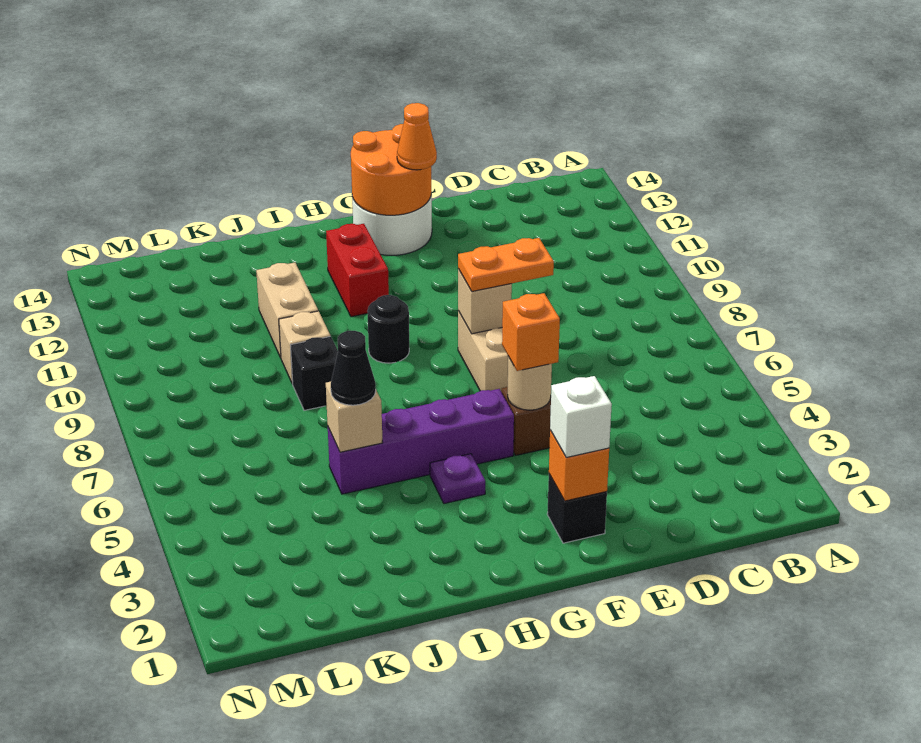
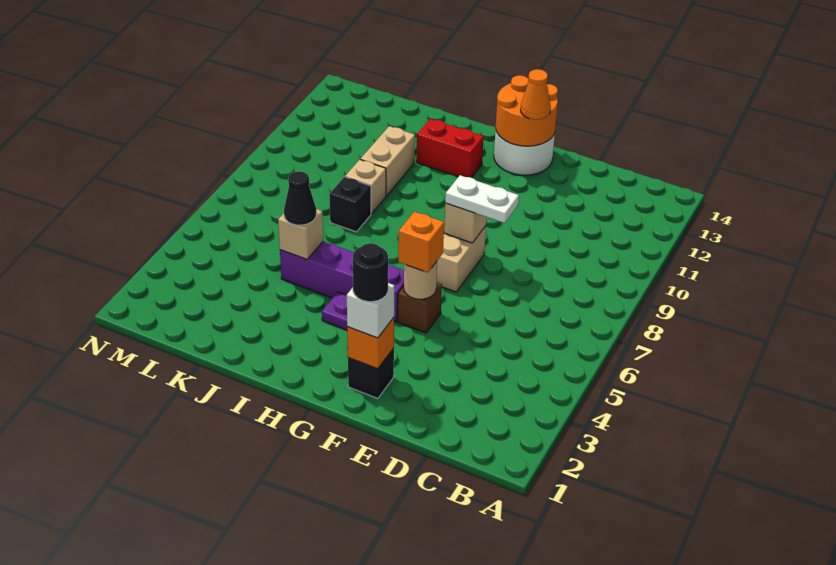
orange 1x2 plate [458,238,554,291] -> white 1x2 plate [445,175,519,223]
black 1x1 round brick [367,295,409,363] -> black 1x1 round brick moved to [353,243,388,302]
red 1x2 brick [326,224,389,317] -> red 1x2 brick turned to [416,119,484,178]

